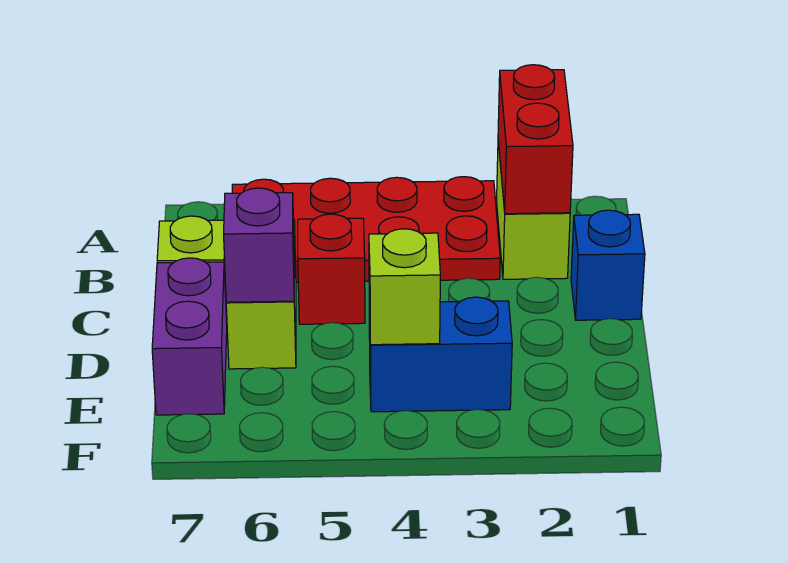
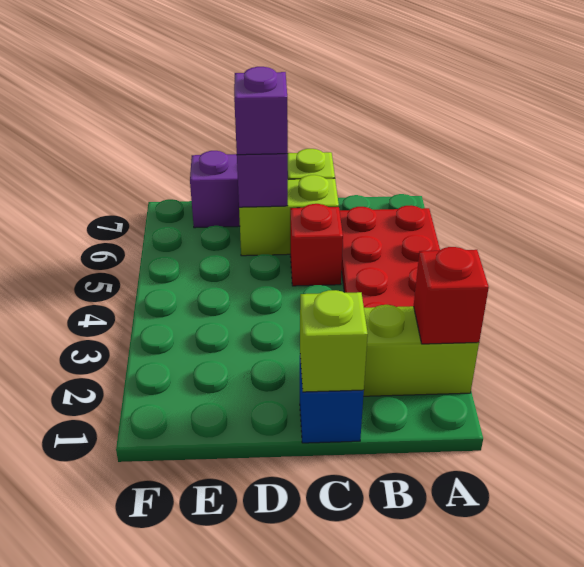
red 1x2 brick [498,65,573,214] -> red 1x1 brick [414,247,489,344]
none -> purple 1x1 brick [234,67,288,155]
blue 1x2 brick [369,297,512,412] -> none
lime 1x1 brick [369,229,440,345] -> lime 1x1 brick moved to [300,290,368,392]

